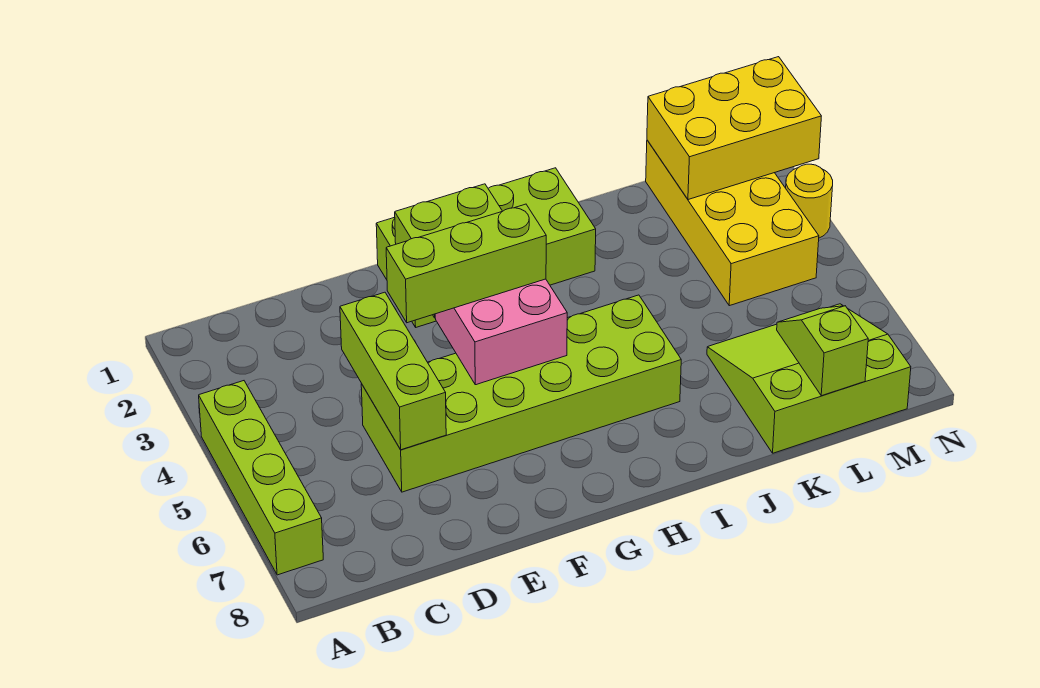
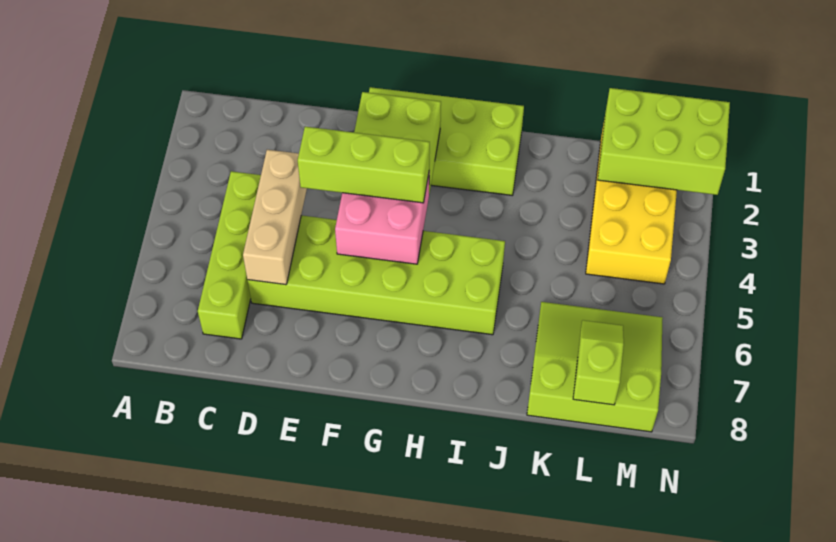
lime 1x4 brick [199,381,323,575] -> lime 1x4 brick moved to [198,171,261,339]
lime 1x3 brick [340,292,446,450] -> tan 1x3 brick [243,150,307,285]
yellow 2x3 brick [647,57,821,200] -> lime 2x3 brick [598,88,730,195]
yellow 1x1 round brick [786,164,833,238] -> none

